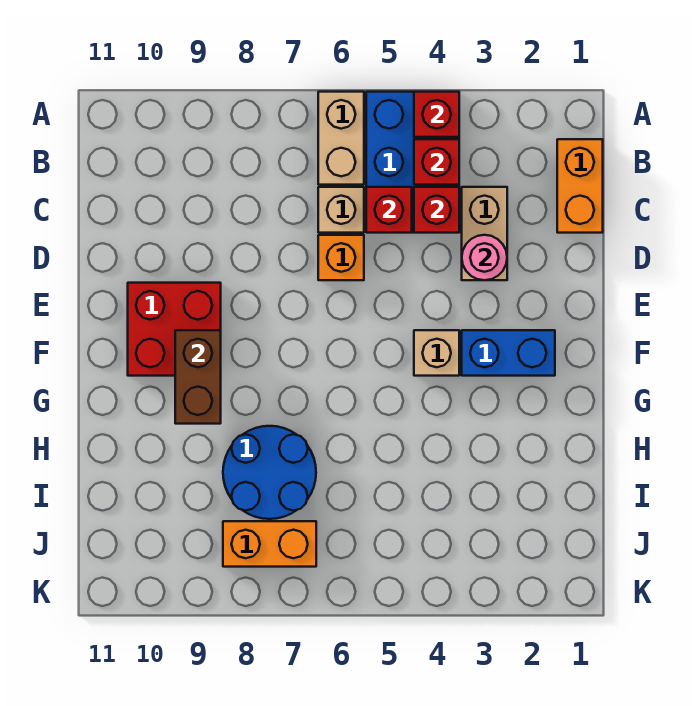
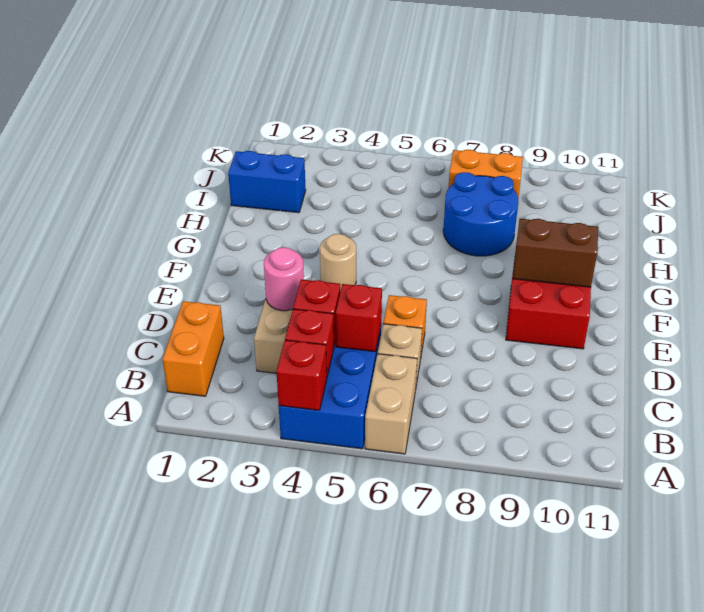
blue 1x2 brick [462,330,555,376] -> blue 1x2 brick moved to [228,151,306,213]
tan 1x1 brick [414,330,459,376] -> tan 1x1 round brick [320,234,356,291]
brown 1x2 brick [175,330,221,424] -> brown 1x2 brick turned to [513,219,598,287]

